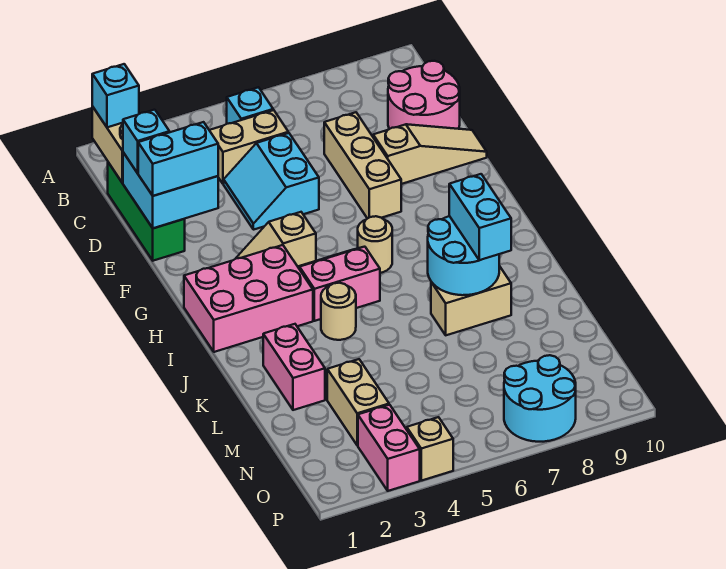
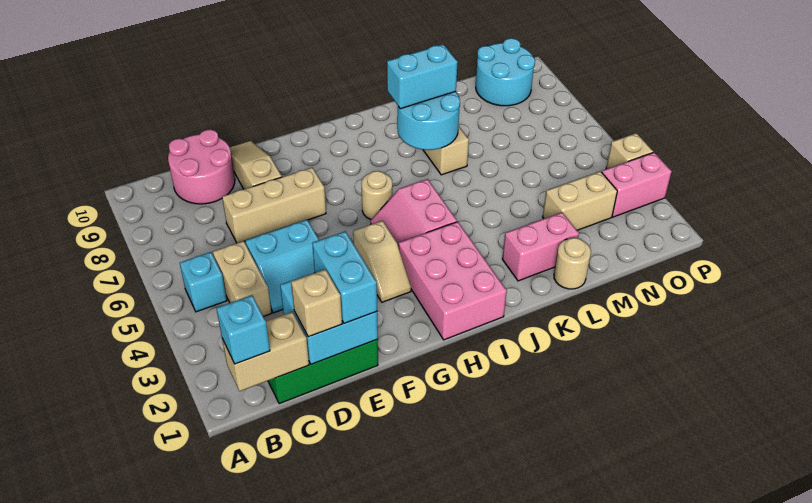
cyan 1x1 brick [123,110,169,173] -> tan 1x1 brick [291,269,342,337]
tan 1x1 round brick [321,283,356,340] -> tan 1x1 round brick moved to [554,238,591,289]
cyan 2x2 round brick [504,355,576,442] -> cyan 2x2 round brick moved to [476,38,535,106]

